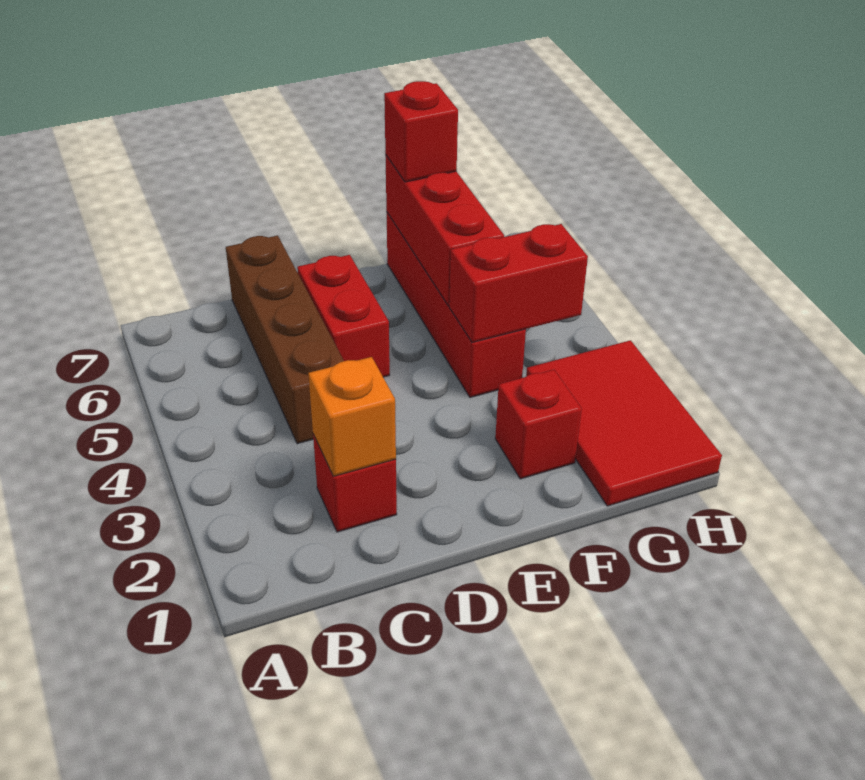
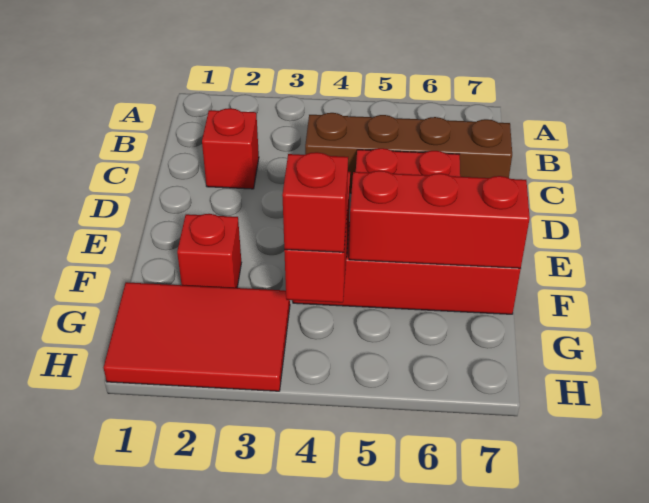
orange 1x1 brick [308,357,396,476] -> none
red 1x1 brick [384,81,458,182] -> red 1x1 brick moved to [282,152,348,252]

